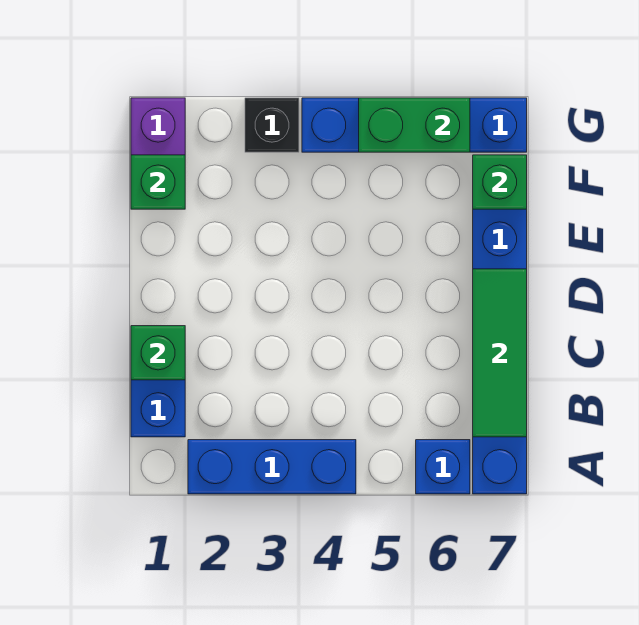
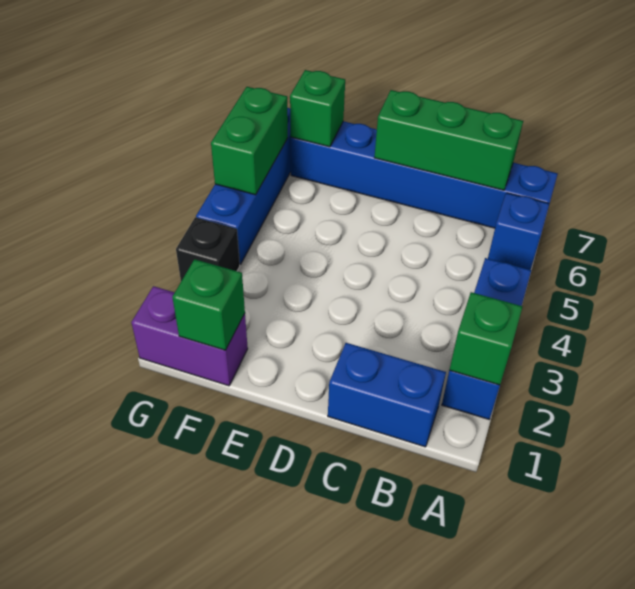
green 1x3 tile [473,269,527,437] -> green 1x3 brick [374,90,523,190]
green 1x1 brick [131,326,185,380] -> green 1x1 brick moved to [450,292,522,385]

